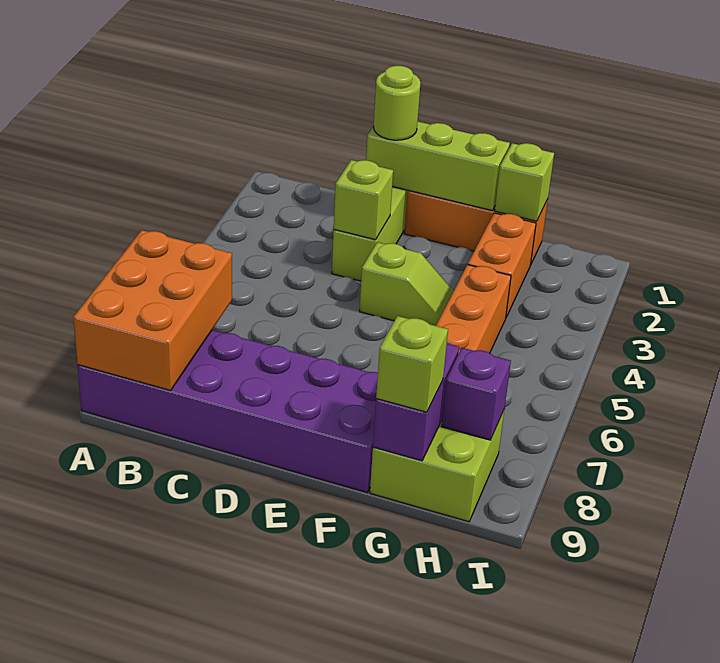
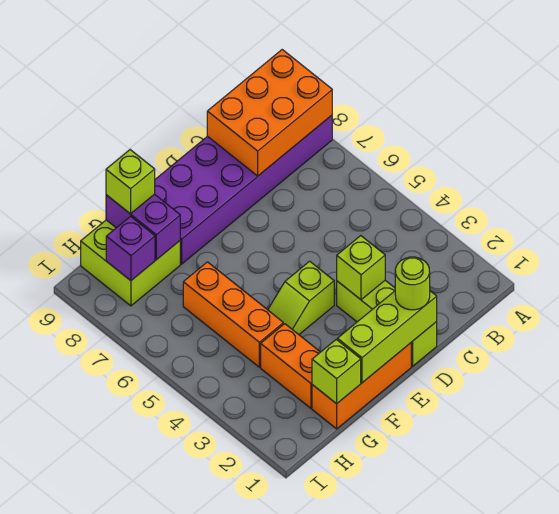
orange 2x3 brick [73,230,232,390] -> orange 2x3 brick turned to [207,50,332,176]

